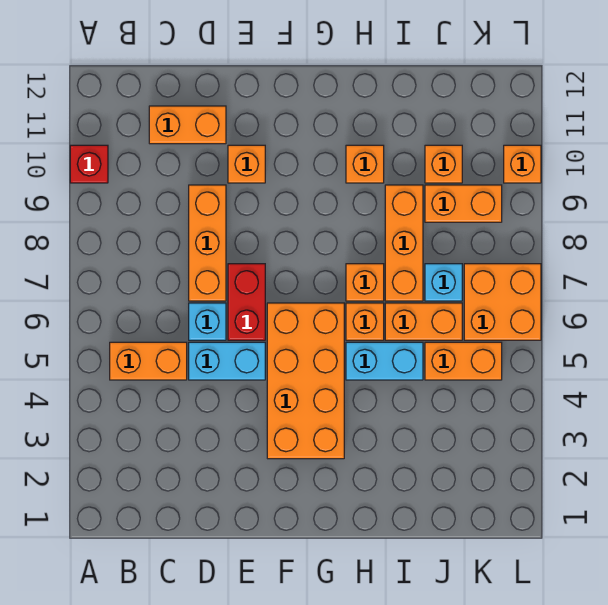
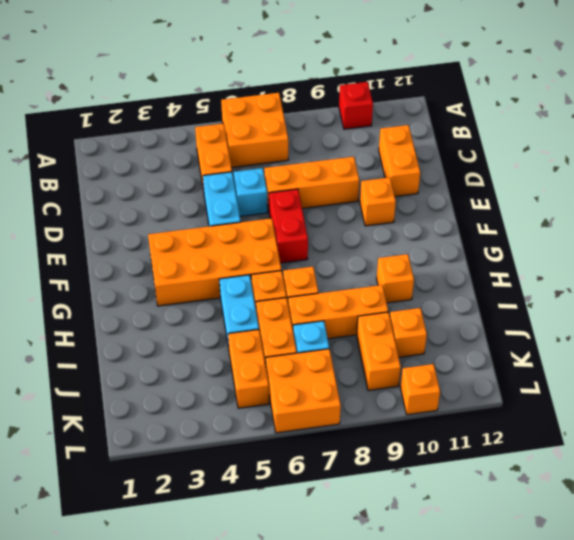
none -> orange 2x2 brick [221,93,288,168]
red 1x2 brick [228,264,265,340] -> red 1x2 brick turned to [269,189,308,263]

